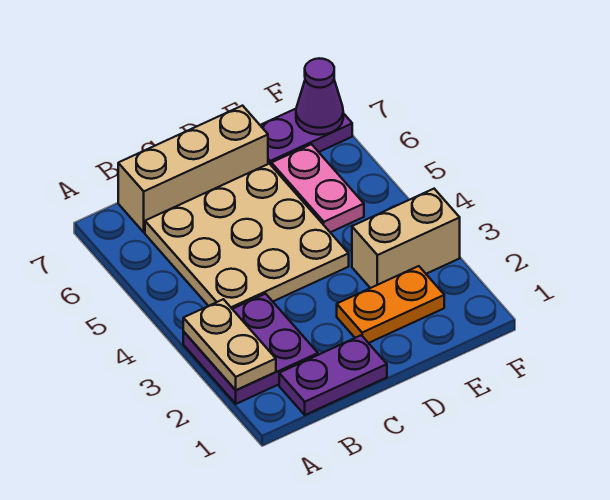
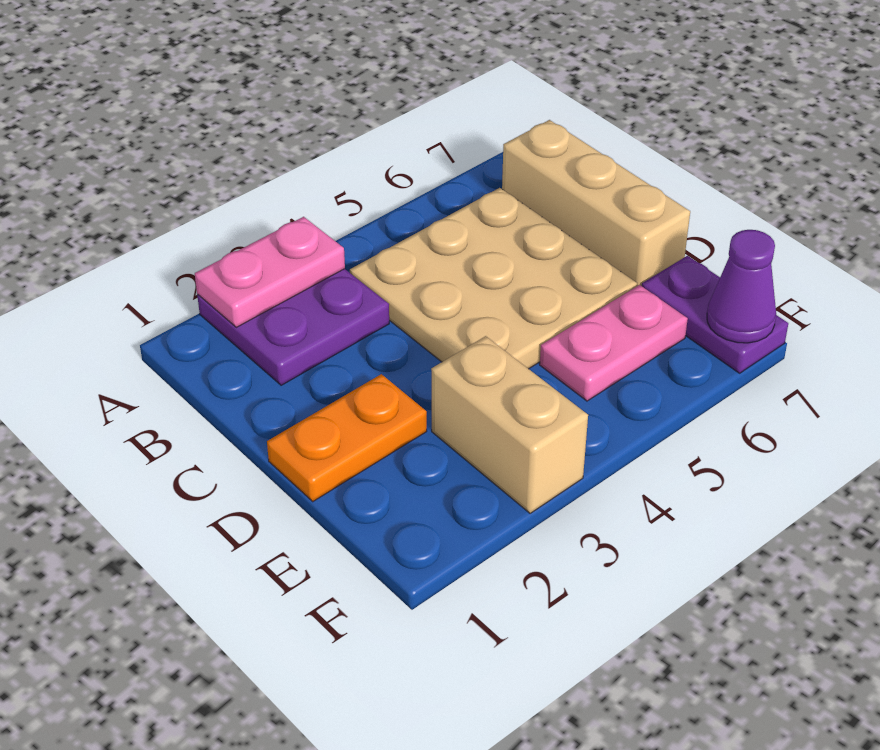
tan 1x2 plate [183,299,276,390] -> pink 1x2 plate [195,217,345,327]
purple 1x2 plate [279,335,387,415] -> none
orange 1x2 plate [337,266,444,343] -> orange 1x2 plate turned to [267,374,427,501]

